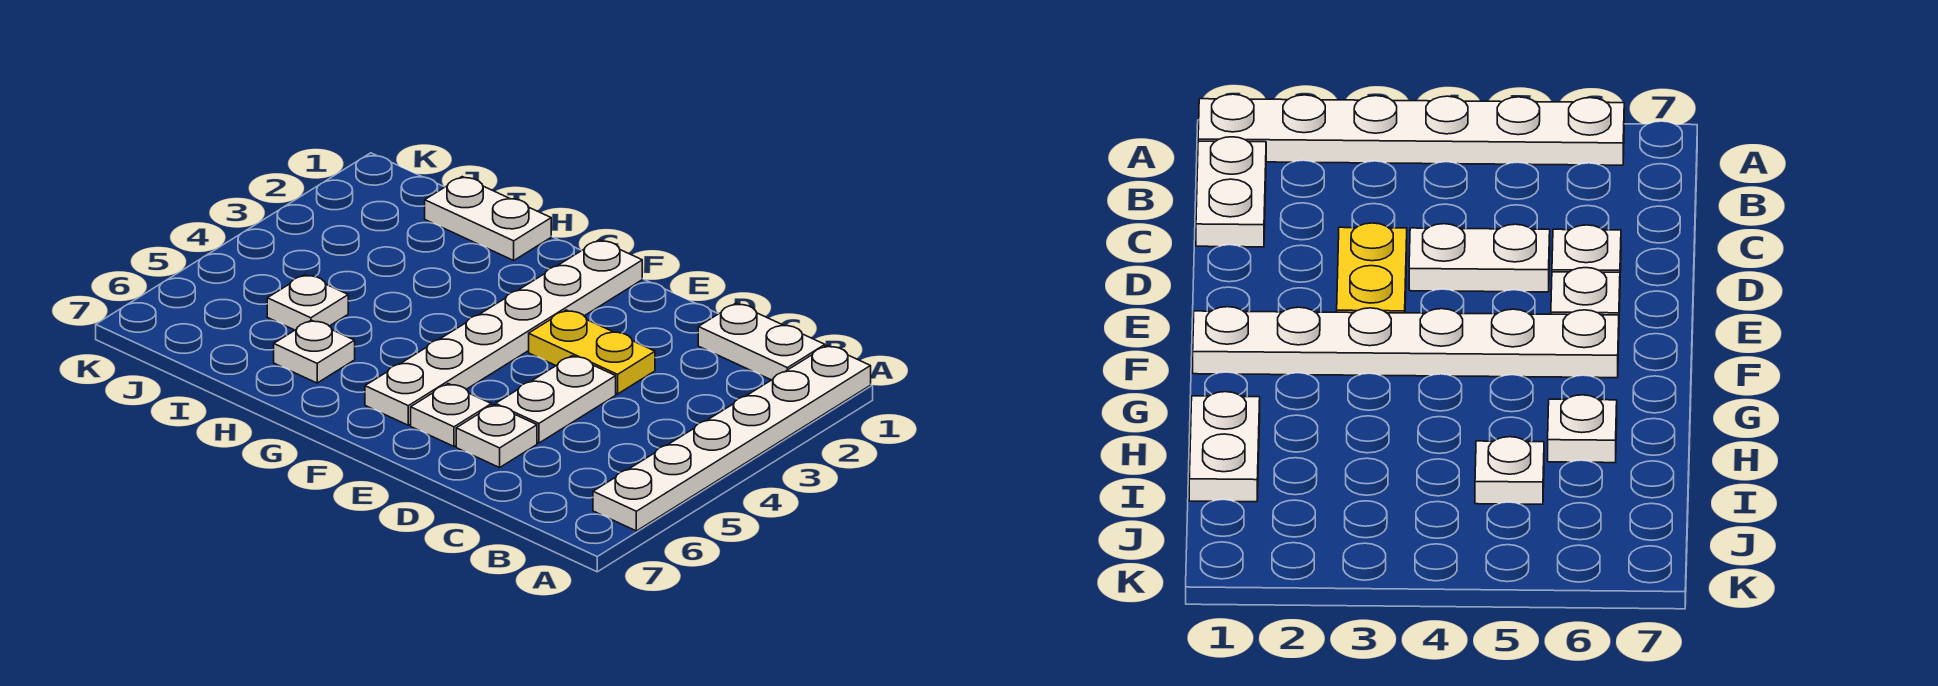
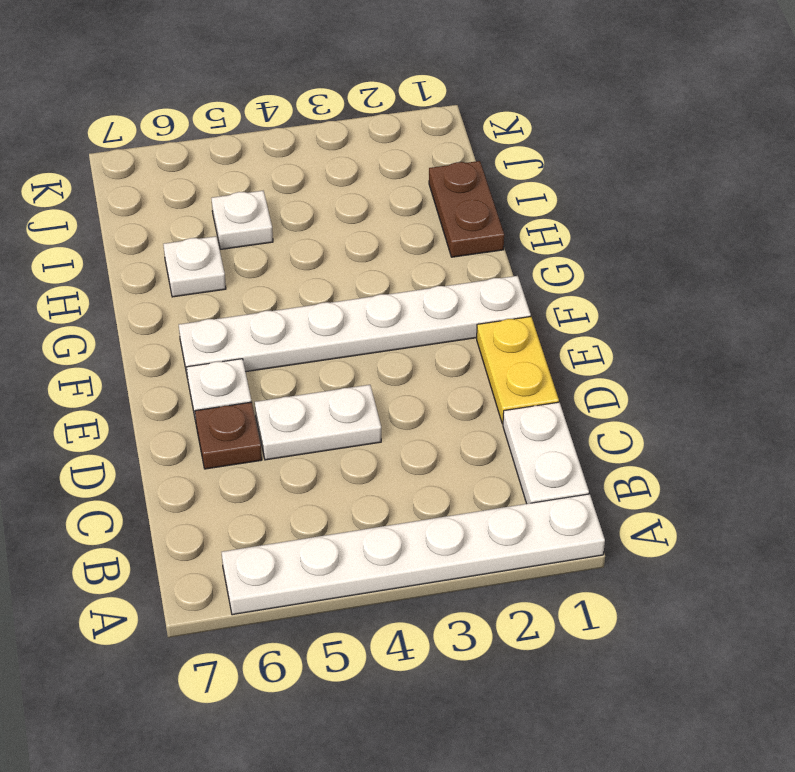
yellow 1x2 plate [529,310,655,394] -> yellow 1x2 plate moved to [477,317,559,424]
white 1x1 plate [456,405,537,468] -> brown 1x1 plate [195,402,262,469]
white 1x2 plate [425,177,551,260] -> brown 1x2 plate [429,161,504,257]

